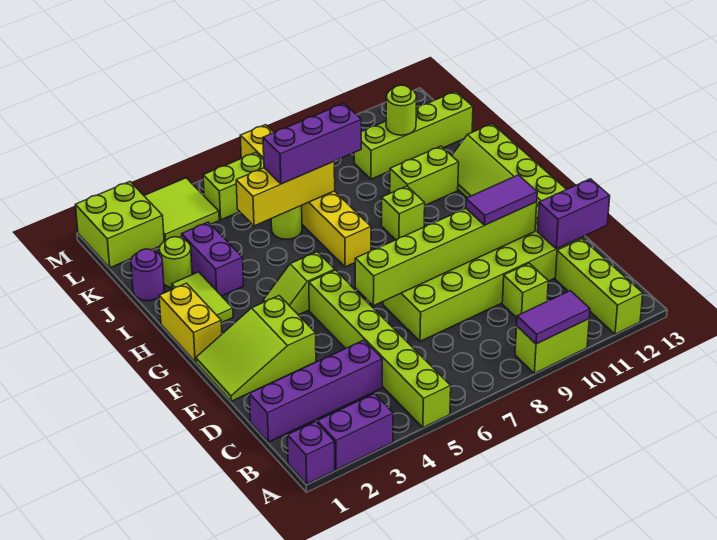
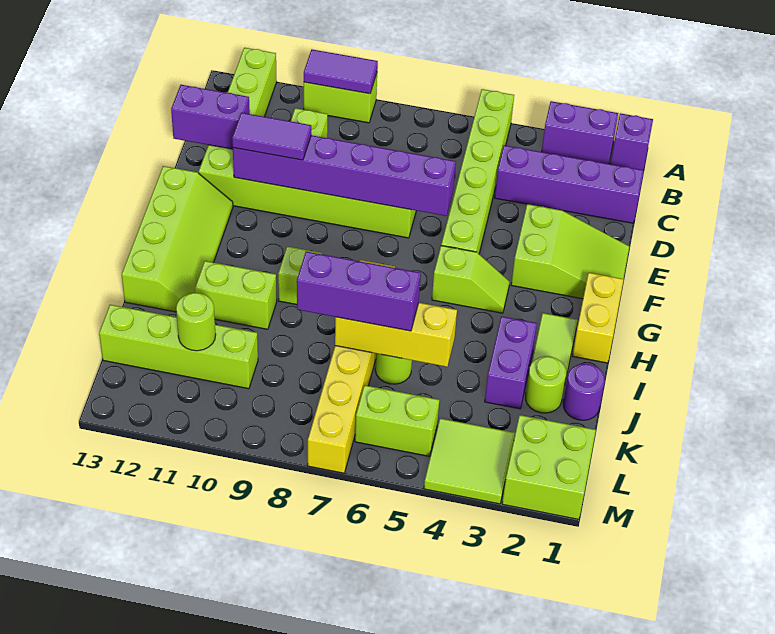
lime 1x6 brick [355,202,537,306] -> purple 1x6 brick [233,135,456,216]

